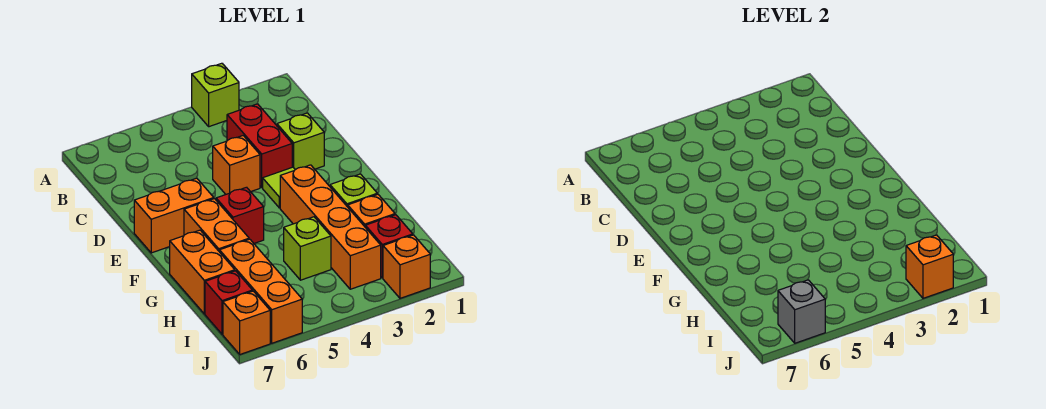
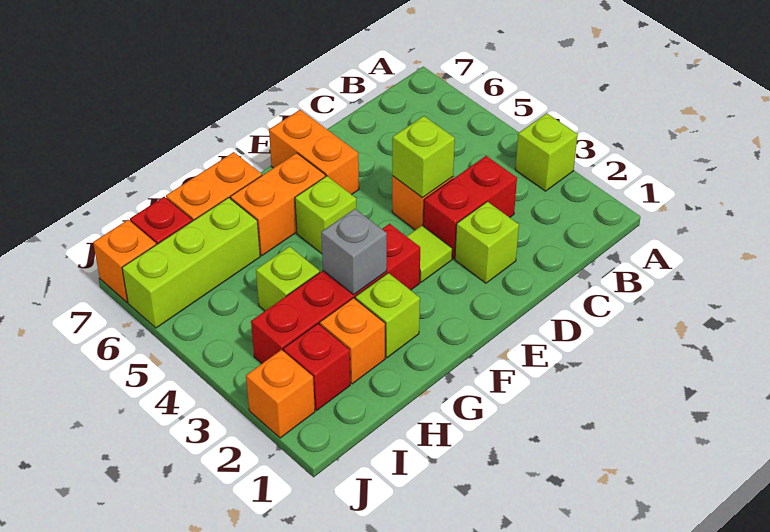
none -> lime 1x1 brick [392,116,455,198]
orange 1x4 brick [280,165,381,289] -> red 1x4 brick [251,224,420,363]
red 1x1 brick [216,187,264,243] -> lime 1x1 brick [295,176,357,254]
orange 1x3 brick [219,239,302,343] -> lime 1x3 brick [122,198,260,328]
orange 1x1 brick [906,235,953,298] -> none
grey 1x1 brick [778,280,825,343] -> grey 1x1 brick moved to [321,209,387,294]

